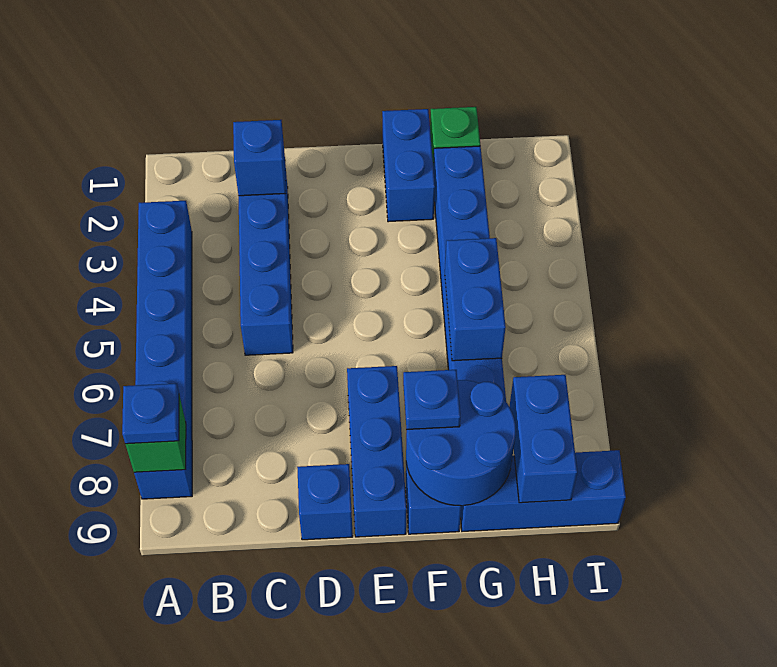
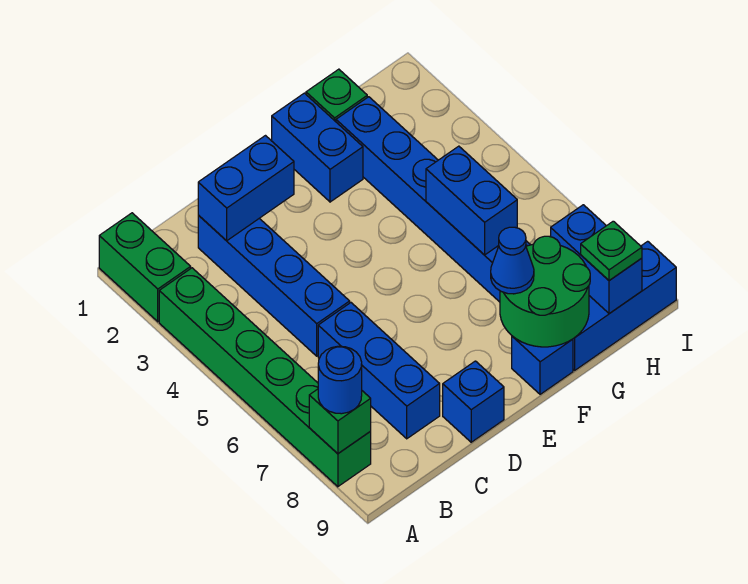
none -> green 1x2 brick [99,213,191,322]
blue 1x6 brick [134,201,192,499] -> green 1x6 brick [159,268,371,487]
blue 1x1 plate [122,383,179,444] -> blue 1x1 round brick [318,346,362,414]
blue 1x1 brick [233,120,286,196] -> blue 1x2 brick [198,136,294,241]
blue 1x3 brick [347,366,407,537] -> blue 1x3 brick moved to [318,303,440,439]
blue 2x2 round brick [406,380,516,506] -> green 2x2 round brick [500,236,590,347]
blue 1x1 plate [403,370,460,429] -> blue 1x1 cone [491,227,534,294]
none -> green 1x1 plate [581,221,642,281]

